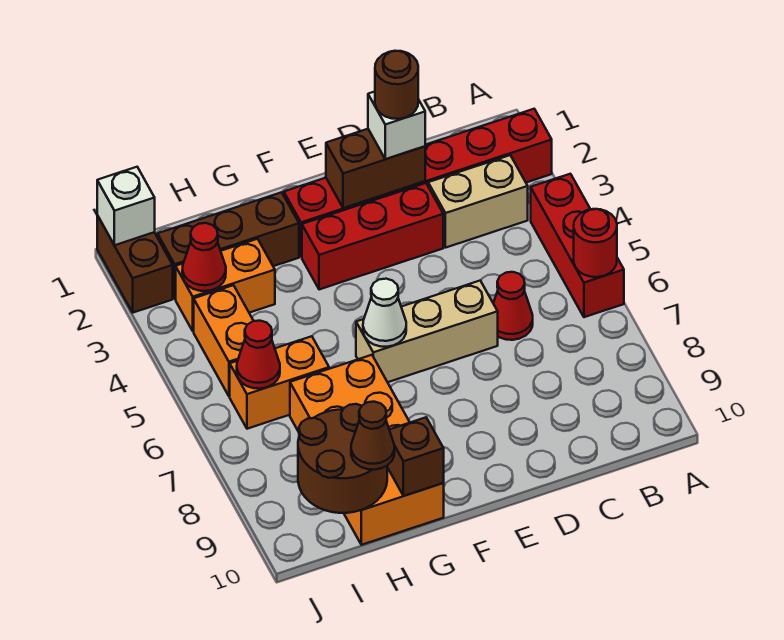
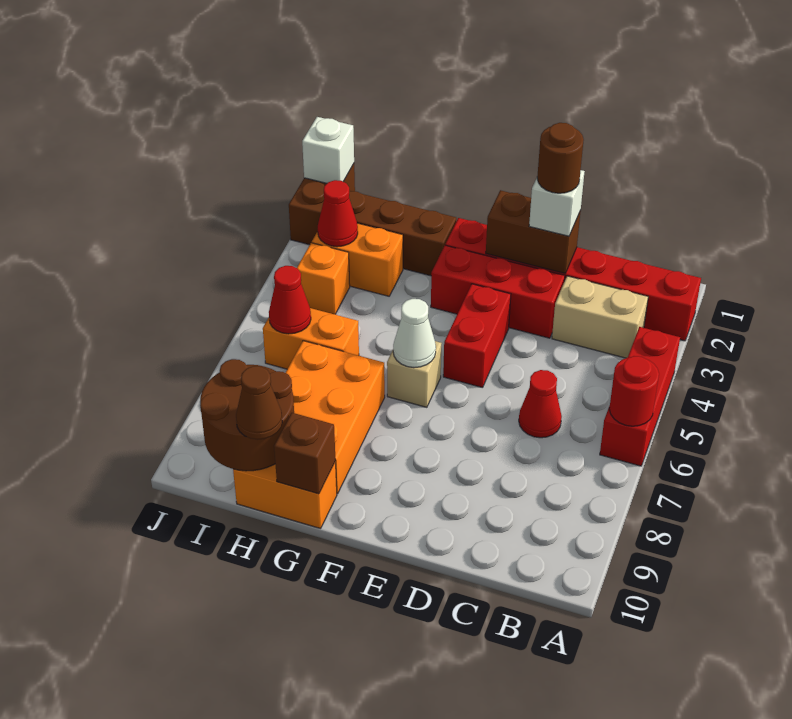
tan 1x3 brick [356,281,498,382] -> tan 1x1 brick [387,341,441,407]
none -> red 1x2 brick [443,284,511,388]
orange 1x2 brick [194,285,253,396] -> orange 1x1 brick [297,243,350,314]

